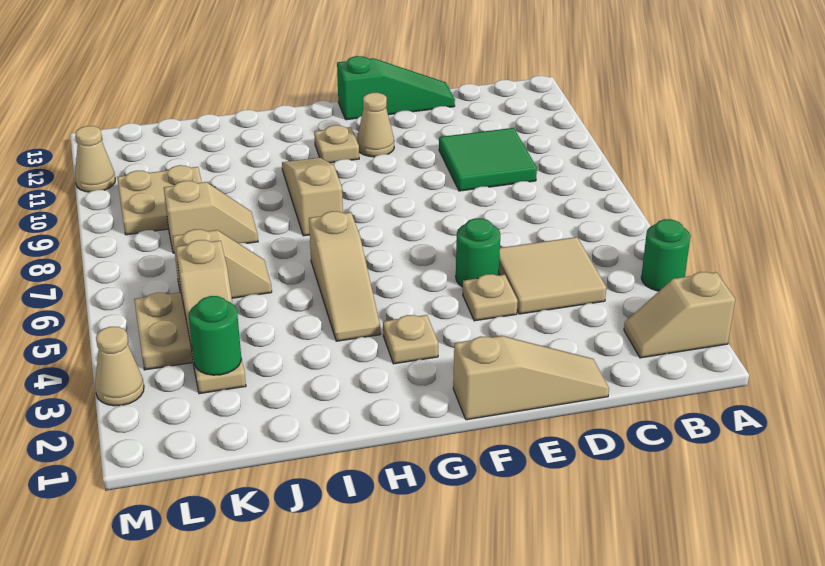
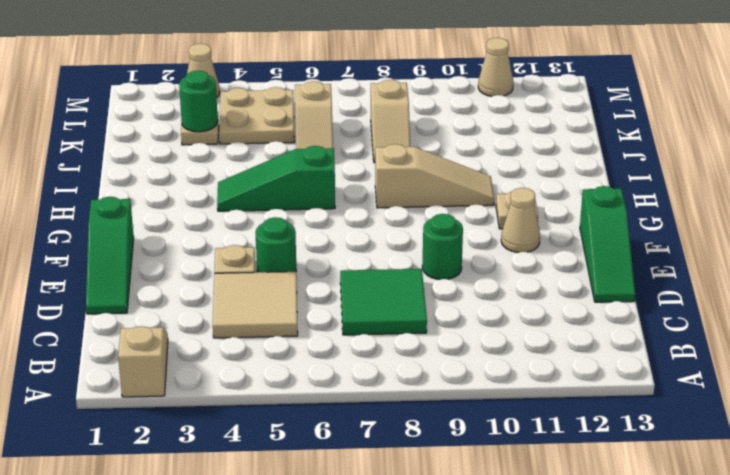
green 1x1 round brick [641,219,690,291] -> green 1x1 round brick moved to [422,214,463,280]
green 2x2 tile [439,128,537,191] -> green 2x2 tile moved to [340,269,427,335]
tan 1x3 slope [453,336,609,420] -> green 1x3 slope [86,197,134,314]
tan 1x1 plate [383,315,438,364] -> none
tan 1x3 slope [309,211,381,341] -> green 1x3 slope [217,146,335,211]
tan 1x2 slope [176,240,233,347] -> none
tan 2x2 plate [117,165,202,235] -> none

